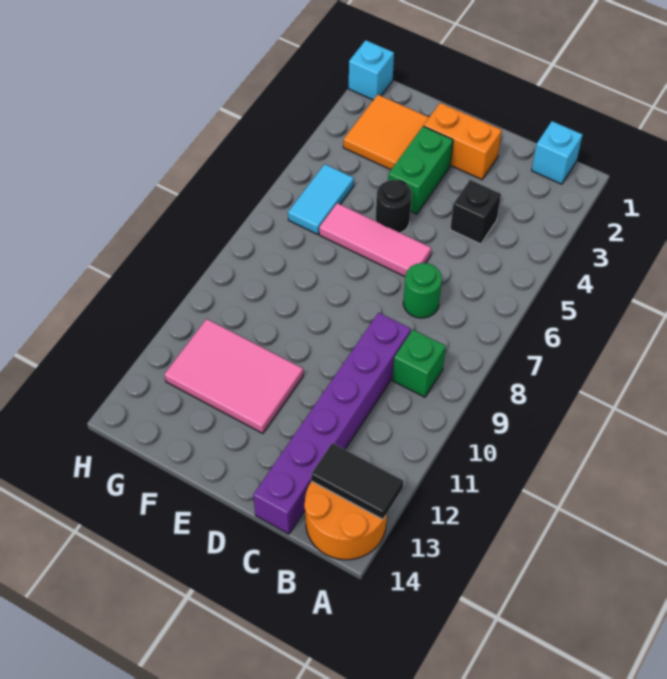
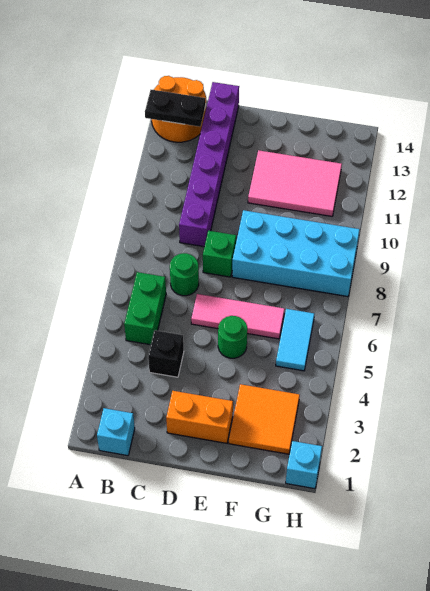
black 1x2 tile [311,443,404,519] -> black 1x2 plate [145,90,206,127]
green 1x1 brick [393,330,446,397] -> green 1x1 brick moved to [203,231,236,277]
green 1x2 brick [388,126,453,214] -> green 1x2 brick moved to [124,272,166,345]
black 1x1 round brick [376,180,412,233] -> green 1x1 round brick [218,316,247,358]
none -> cyan 2x4 brick [232,210,360,297]

